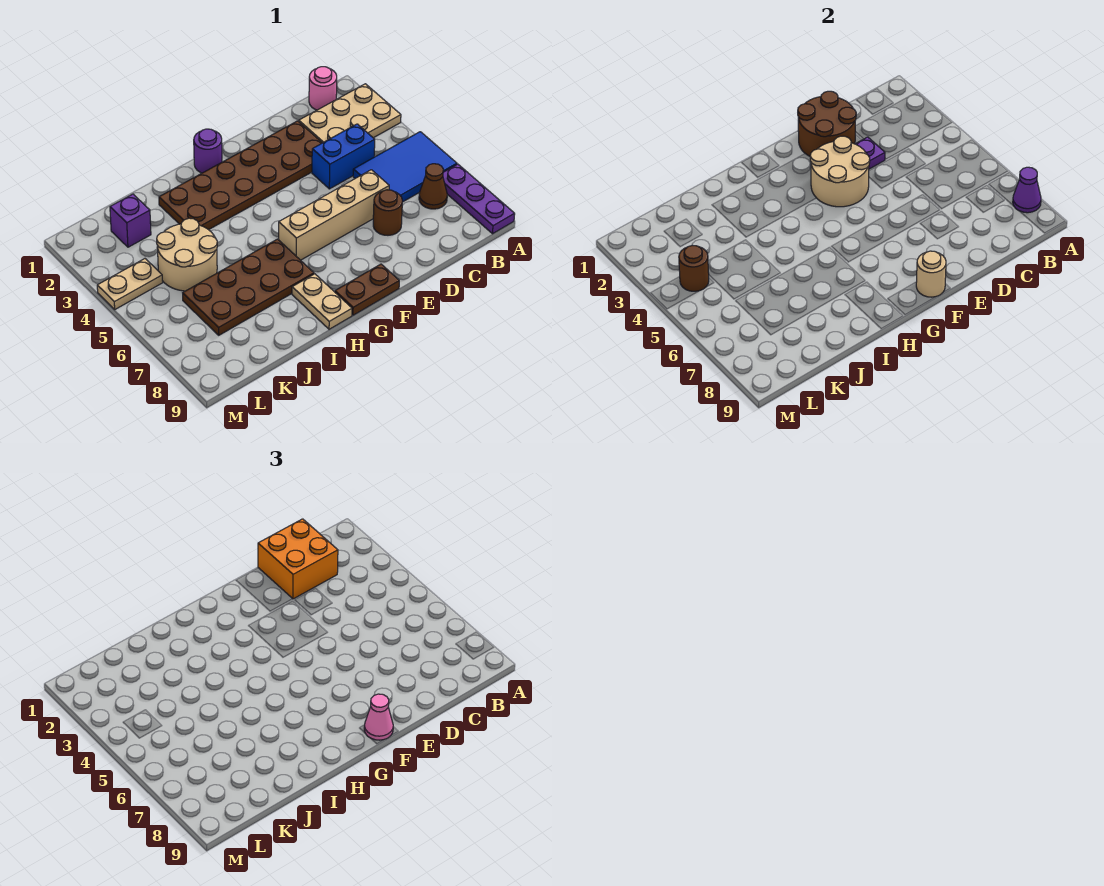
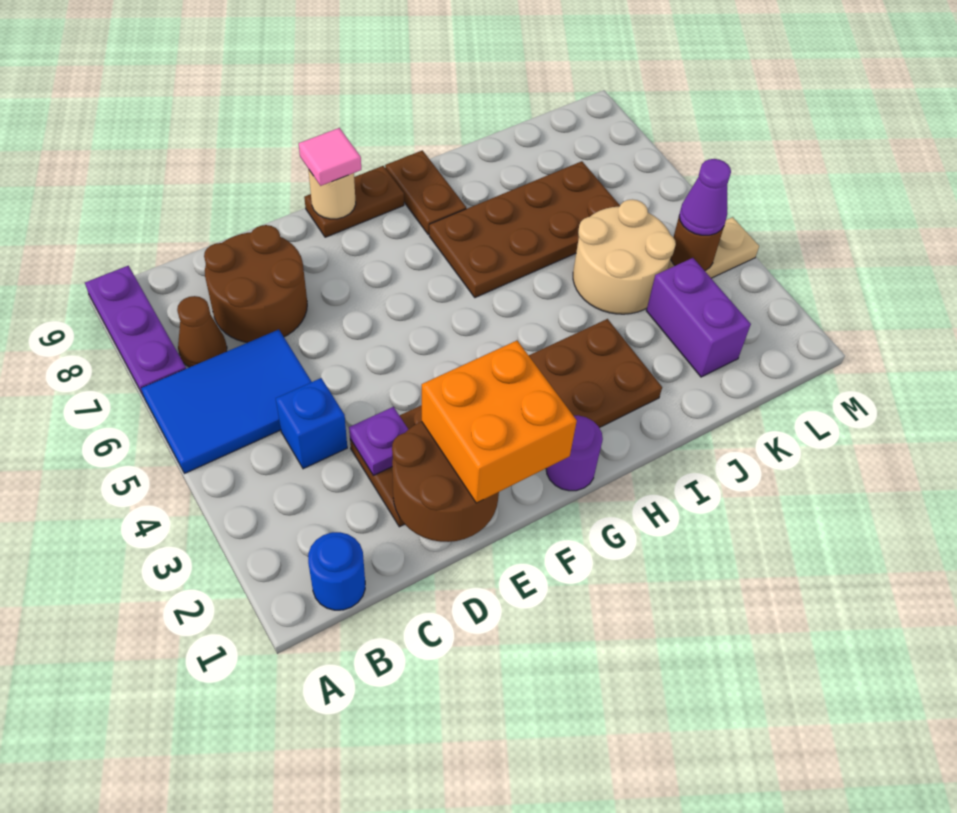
tan 2x3 plate [299,84,401,143] -> none
purple 1x1 cone [1013,167,1041,213] -> purple 1x1 cone moved to [679,159,731,235]
pink 1x1 round brick [309,67,337,110] -> blue 1x1 round brick [308,532,365,610]
orange 2x2 brick [258,519,338,599] -> orange 2x2 brick moved to [422,341,577,503]
blue 1x2 brick [312,124,375,189] -> blue 1x1 brick [276,378,347,469]
tan 1x4 brick [279,170,389,260] -> none
brown 1x1 round brick [373,190,402,235] -> brown 2x2 round brick [204,225,307,343]
tan 2x2 round brick [810,136,870,207] -> none
pink 1x1 cone [364,694,393,740] -> pink 1x1 tile [299,128,361,186]
tan 1x2 plate [292,274,352,329] -> brown 1x2 plate [385,150,466,235]
purple 1x1 brick [110,194,151,247] -> purple 1x2 brick [646,258,751,377]

